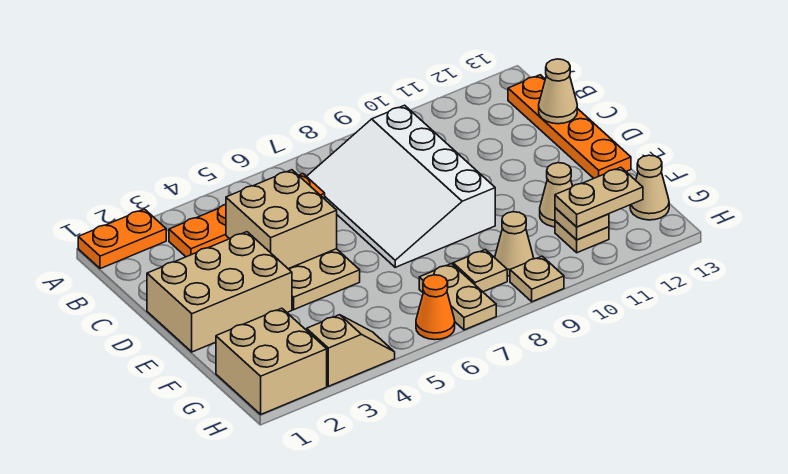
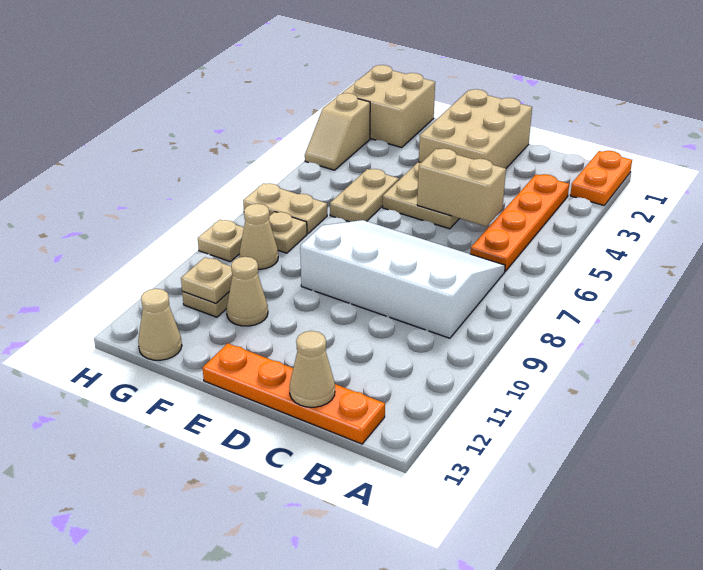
tan 2x2 brick [226,170,337,269] -> tan 1x2 brick [417,148,506,227]
tan 1x2 plate [555,167,643,227] -> tan 1x2 plate moved to [330,169,399,222]
orange 1x1 cone [416,275,455,340] -> none

